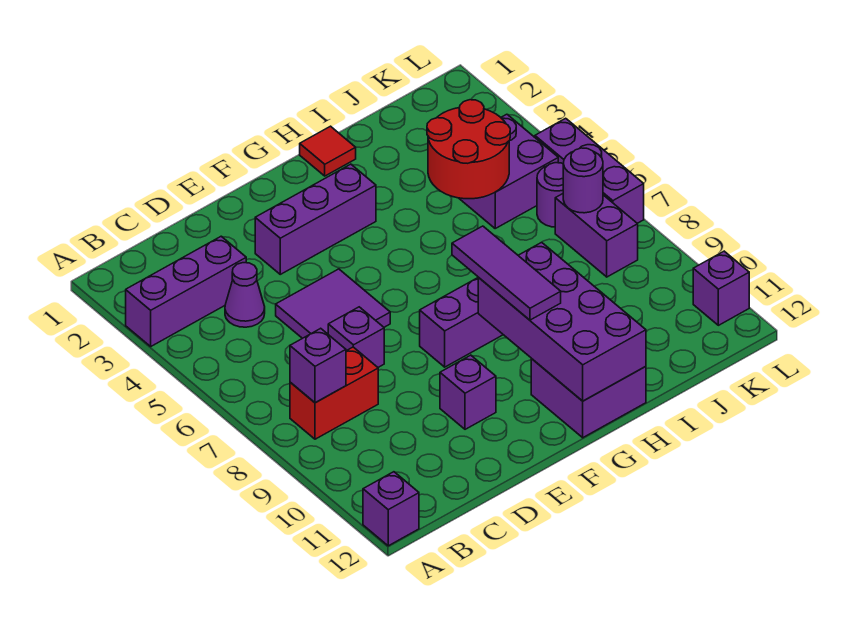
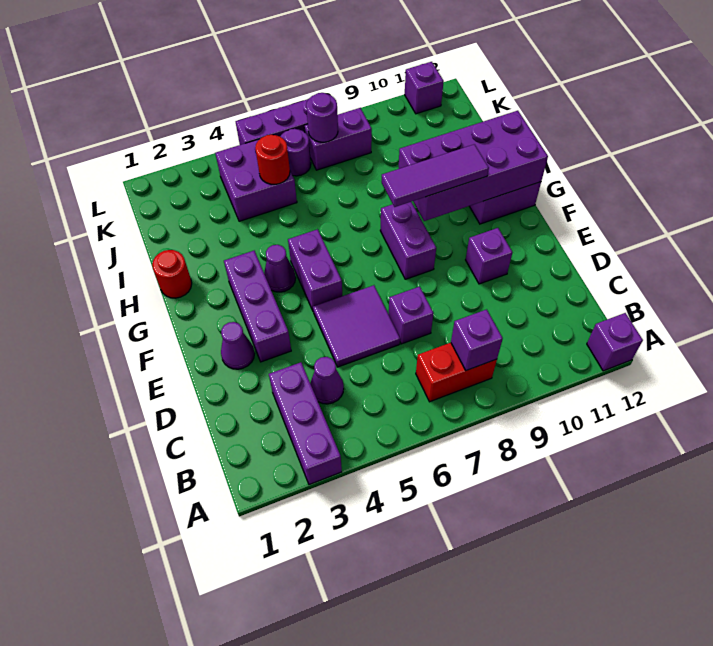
red 1x2 brick [290,347,378,439] -> red 1x2 brick turned to [416,343,497,402]
none -> purple 1x1 cone [221,322,255,369]
none -> purple 1x2 brick [288,229,342,311]
none -> purple 1x1 cone [264,245,296,292]
red 1x1 tile [300,126,356,176] -> red 1x1 round brick [152,250,192,298]
red 2x2 round brick [427,100,510,199] -> red 1x1 round brick [255,135,290,184]

